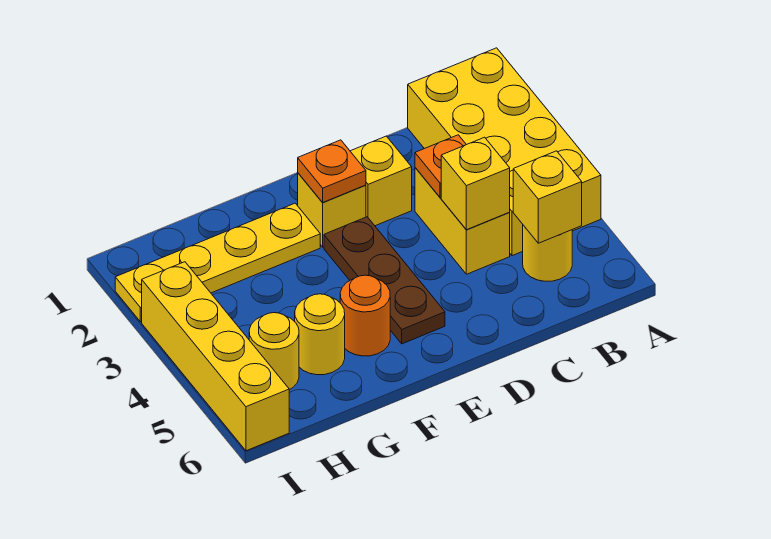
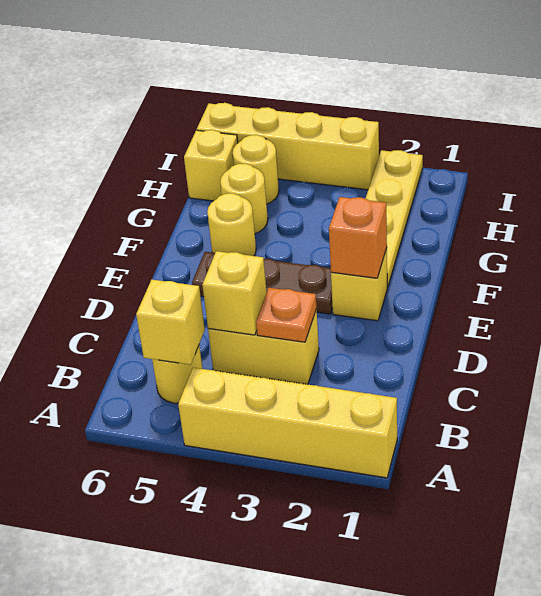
yellow 2x4 brick [408,48,601,256] -> yellow 1x4 brick [178,368,397,478]
yellow 1x1 brick [350,136,412,226] -> yellow 1x1 brick moved to [184,130,238,201]
orange 1x1 plate [298,140,366,203] -> orange 1x1 brick [329,197,387,278]
orange 1x1 round brick [340,275,390,356] -> yellow 1x1 round brick [207,193,256,256]

